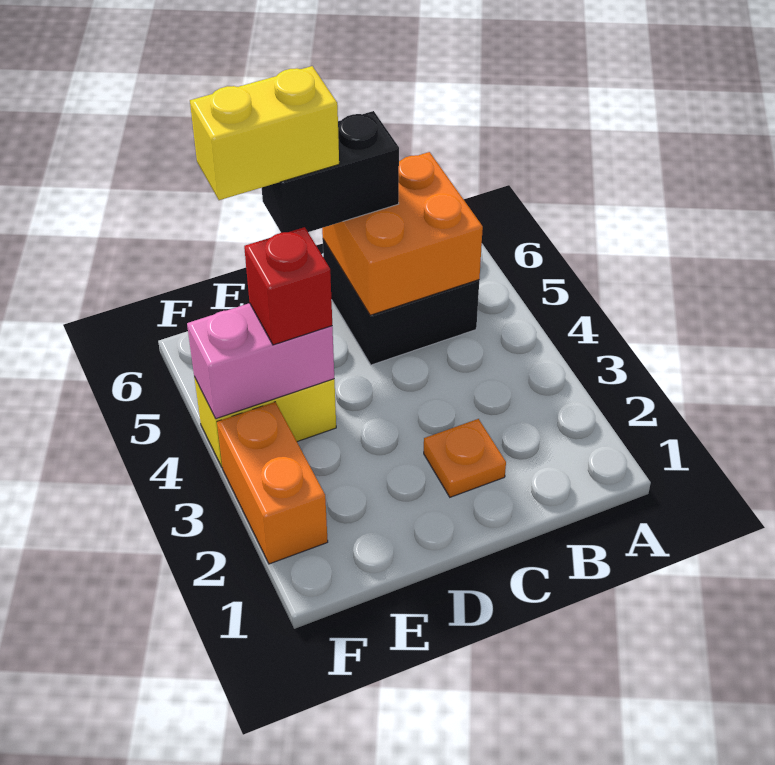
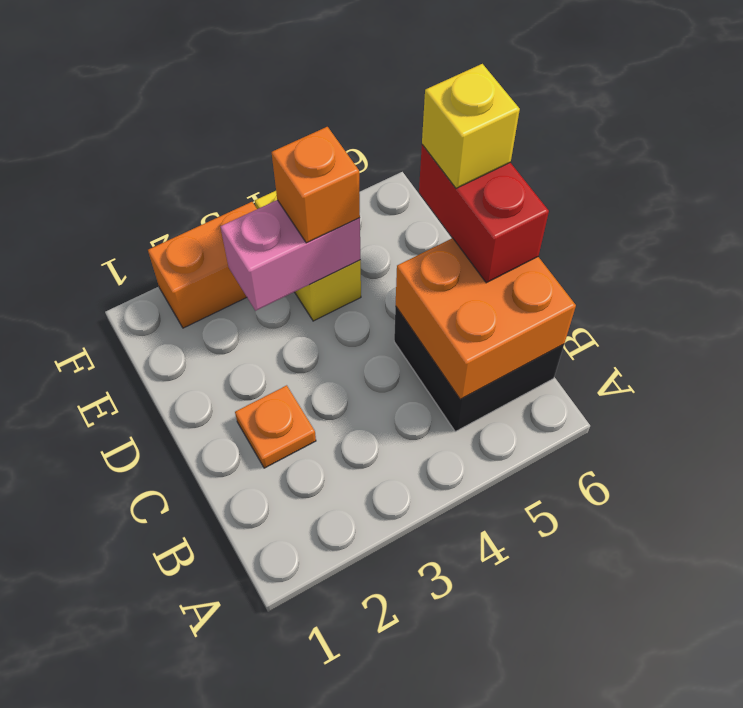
black 1x2 brick [262,111,399,233] -> red 1x2 brick [419,145,549,283]
yellow 1x2 brick [190,66,339,200] -> yellow 1x1 brick [422,64,520,188]
pink 1x2 brick [187,303,334,419] -> pink 1x2 brick turned to [220,200,361,311]
red 1x1 brick [244,227,332,345] -> orange 1x1 brick [272,127,360,243]

